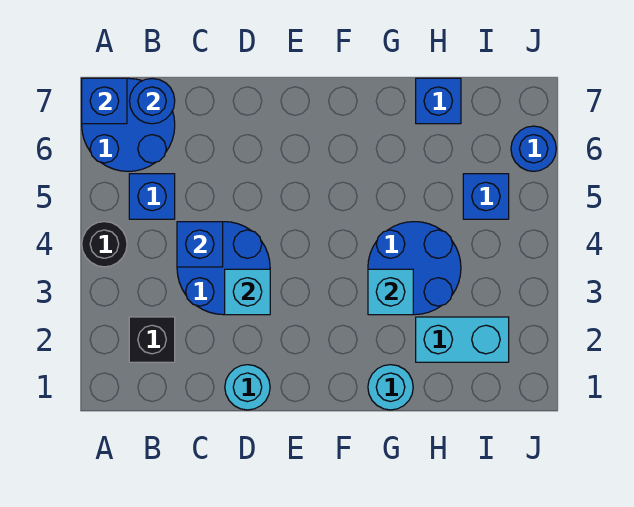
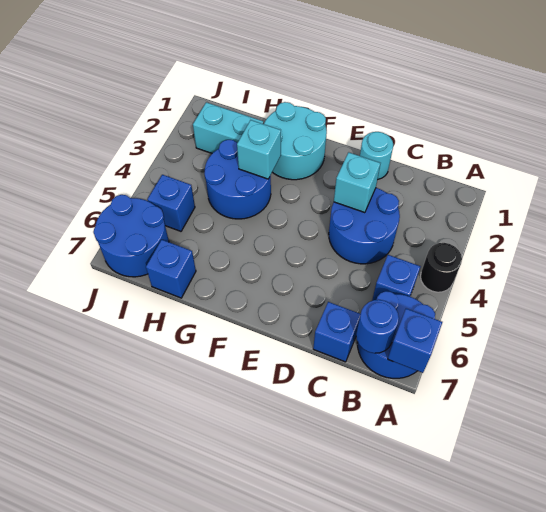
black 1x1 brick [129,317,175,362] -> none
blue 1x1 brick [177,222,223,267] -> blue 1x1 brick moved to [313,302,361,362]
cyan 1x1 round brick [368,365,413,410] -> cyan 2x2 round brick [264,102,327,180]
blue 1x1 round brick [511,126,556,171] -> blue 2x2 round brick [93,195,169,277]

